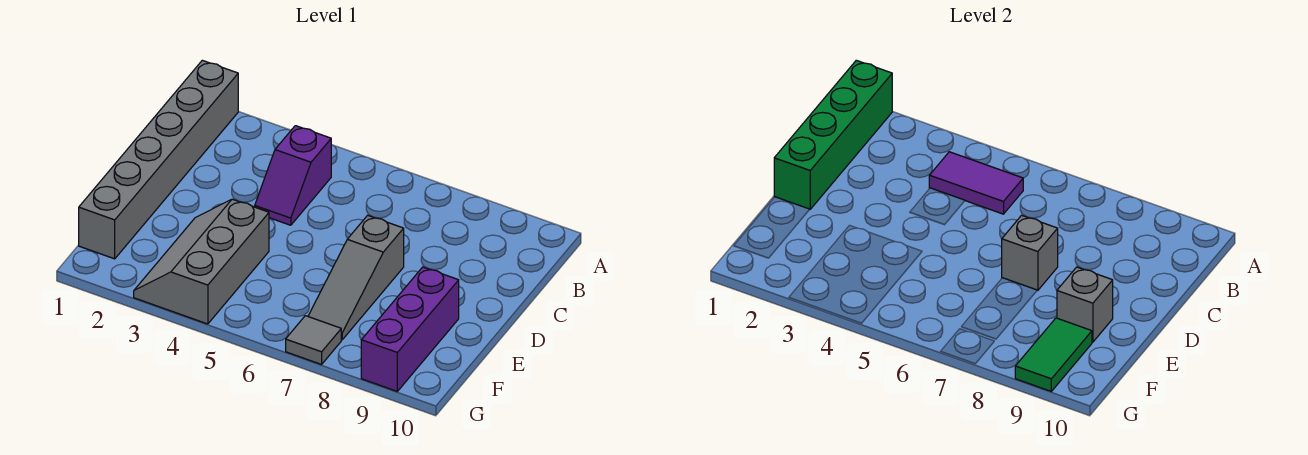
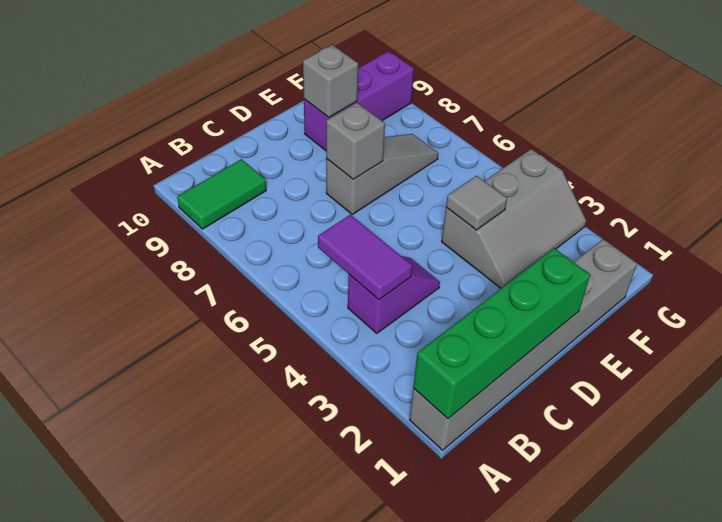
green 1x2 tile [1015,318,1092,391] -> green 1x2 tile moved to [177,159,266,229]
grey 1x1 tile [286,316,341,364] -> grey 1x1 tile moved to [446,176,507,230]

